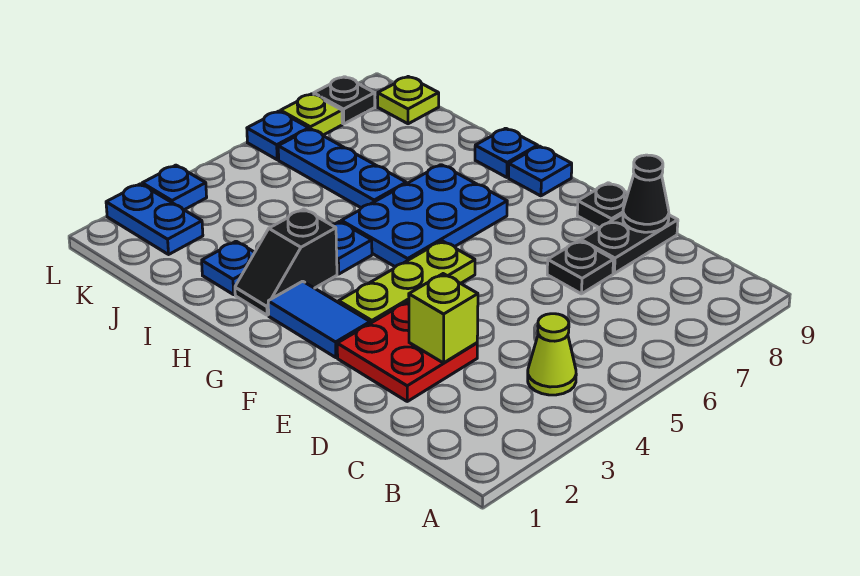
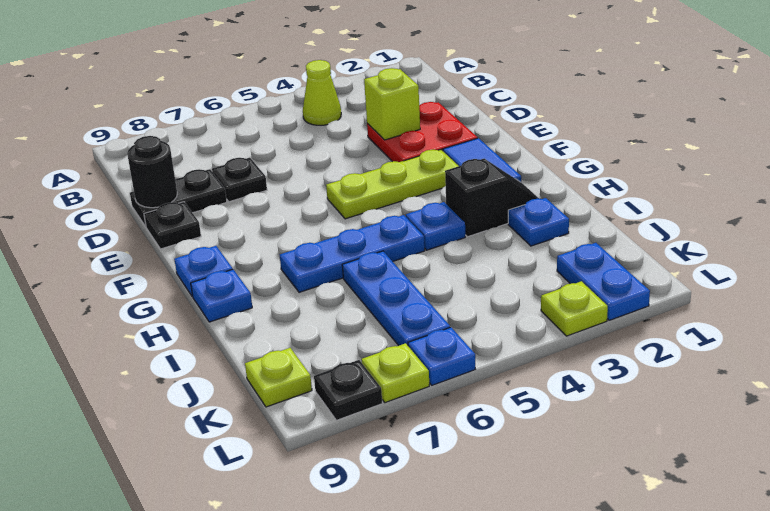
black 1x1 cone [623,155,669,232] -> black 1x1 round brick [127,136,177,208]
blue 2x3 plate [341,165,507,267] -> blue 1x3 plate [280,215,425,292]
blue 1x1 plate [142,165,207,210] -> lime 1x1 plate [541,281,608,336]

